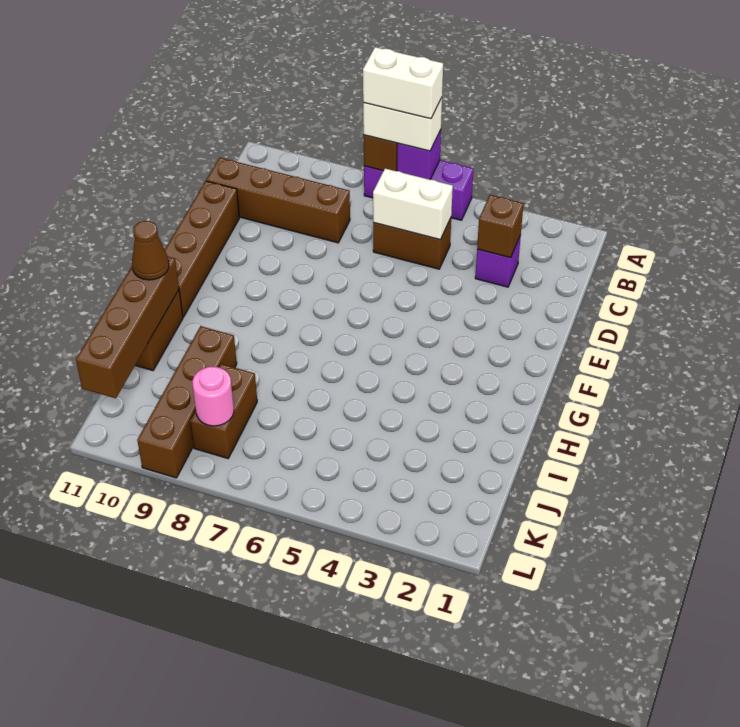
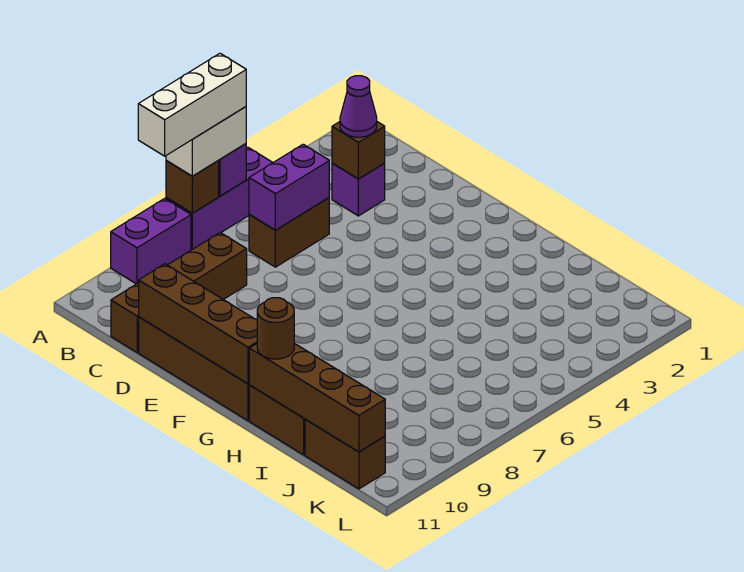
white 1x2 brick [363,47,443,119] -> white 1x3 brick [138,53,246,156]
none -> purple 1x2 brick [111,198,191,284]
none -> purple 1x1 cone [340,76,377,137]
white 1x2 brick [373,169,453,240] -> purple 1x2 brick [249,144,329,230]
brown 1x1 cone [132,221,169,280] -> brown 1x1 round brick [257,298,294,359]
brown 1x4 brick [137,326,237,478] -> brown 1x4 brick moved to [139,264,257,384]
brown 1x2 brick [190,364,257,458] -> brown 1x2 brick moved to [305,419,385,489]
pink 1x1 round brick [192,367,234,426] -> none

